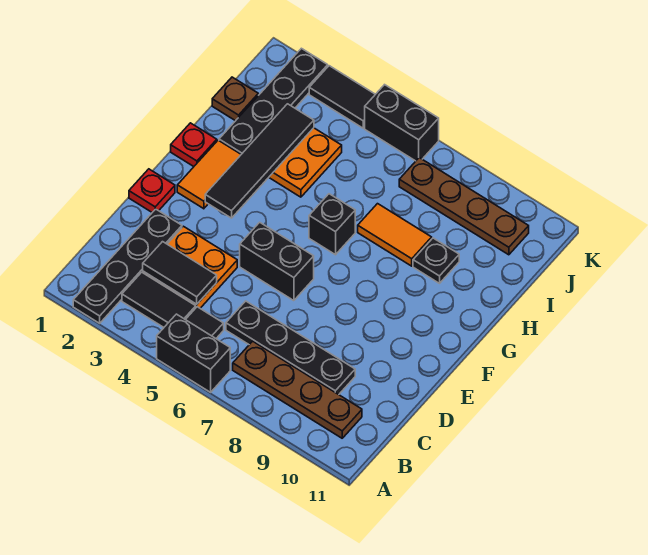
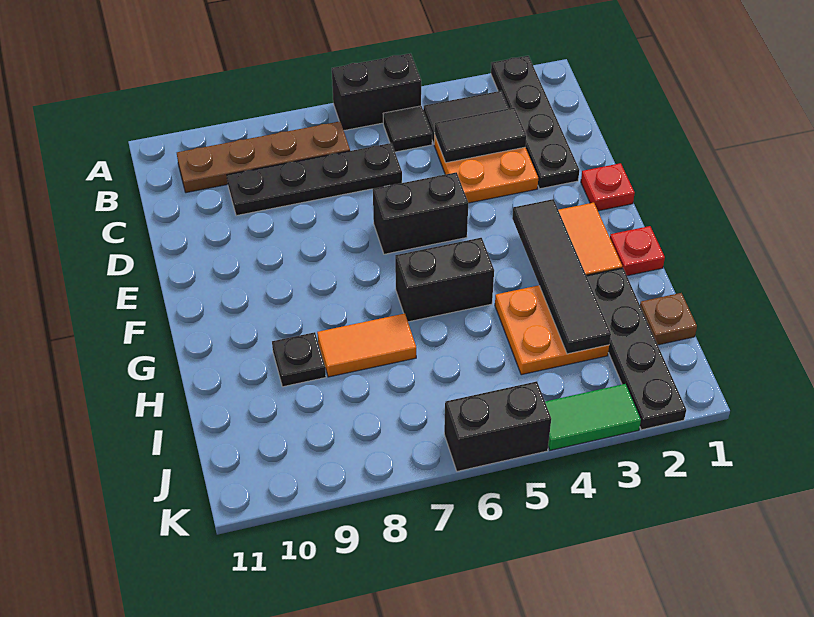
black 1x1 brick [309,194,355,255] -> black 1x2 brick [395,238,494,322]
brown 1x4 plate [399,158,529,255] -> none
black 1x2 tile [309,66,375,128] -> green 1x2 tile [545,384,641,450]

